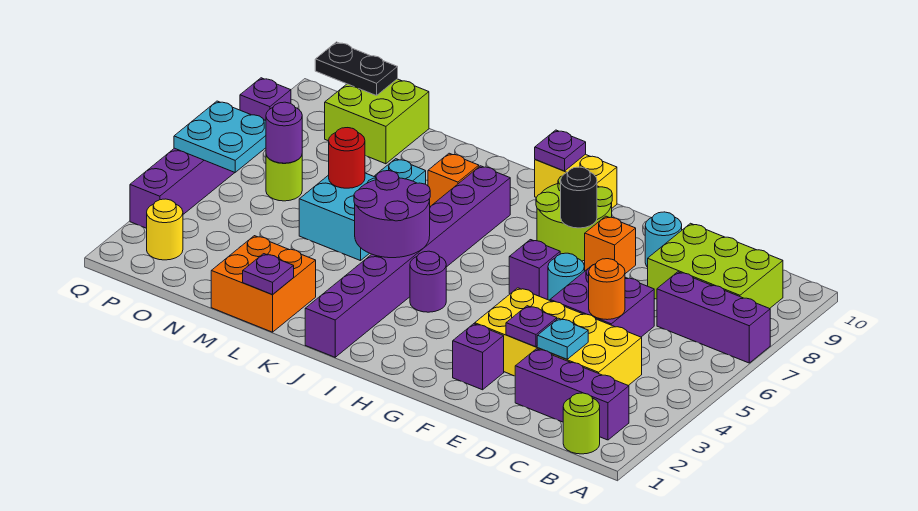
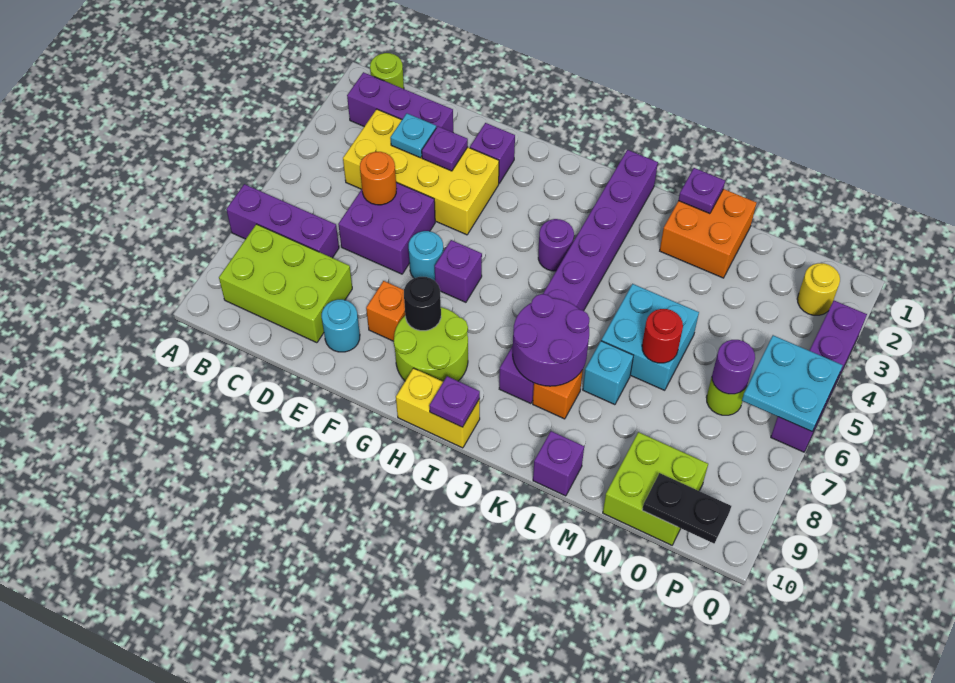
purple 2x2 round brick [354,171,430,258] -> purple 2x2 round brick moved to [513,294,589,386]
purple 1x1 brick [240,78,291,120] -> purple 1x1 brick moved to [533,431,584,496]

